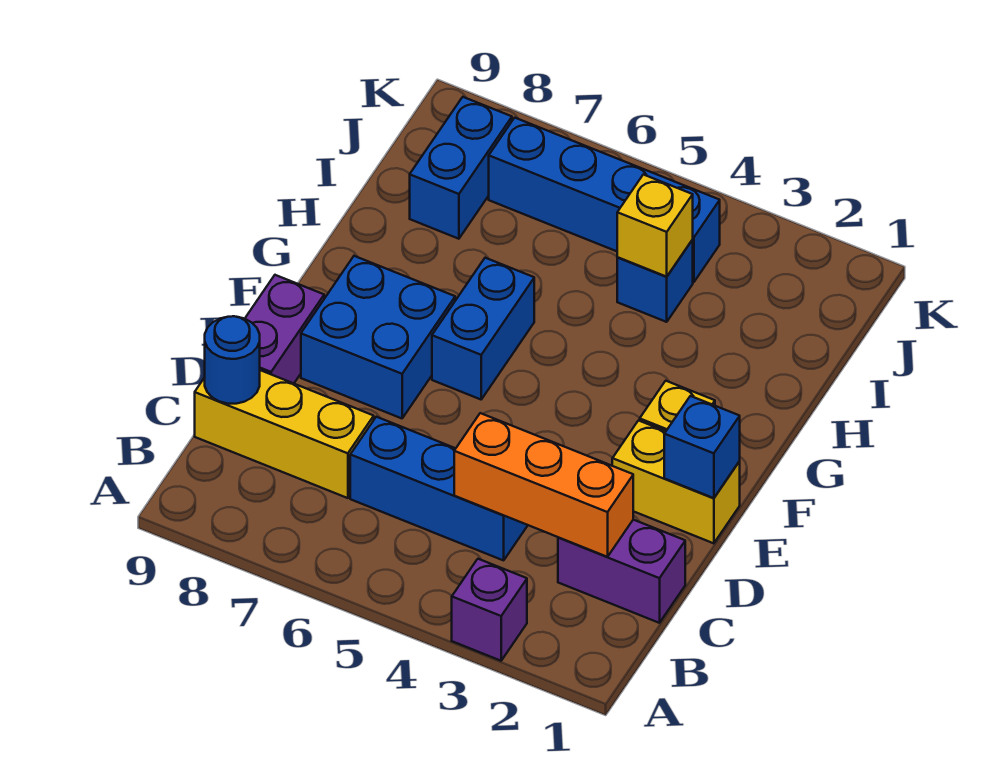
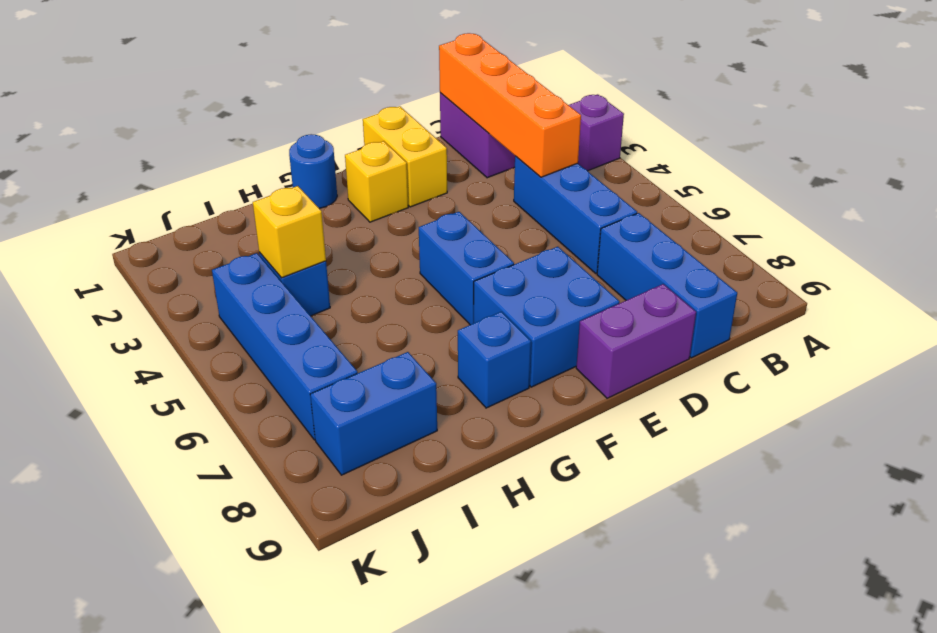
orange 1x3 brick [454,413,633,557] -> orange 1x4 brick [439,33,581,177]
yellow 1x3 brick [195,370,374,498] -> blue 1x3 brick [597,213,737,358]
blue 1x1 round brick [205,316,260,404] -> blue 1x1 round brick moved to [289,134,337,209]
blue 1x1 brick [664,396,740,498] -> blue 1x1 brick moved to [458,312,531,408]
blue 1x2 brick [432,258,534,399] -> blue 1x2 brick turned to [419,212,514,325]

